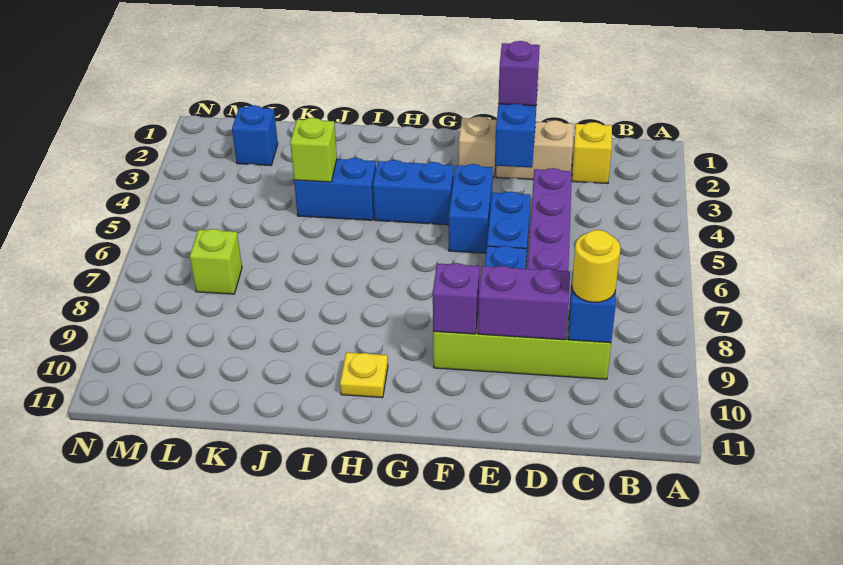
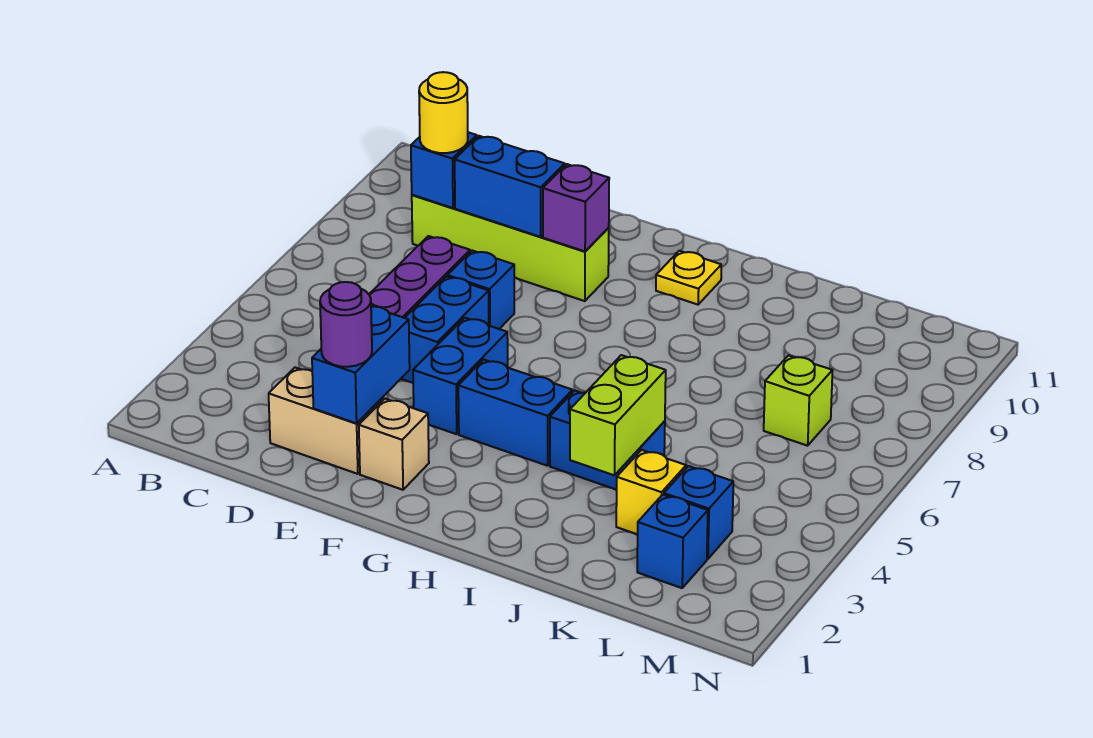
yellow 1x1 brick [572,122,612,184] -> yellow 1x1 brick moved to [616,450,686,534]
purple 1x2 brick [478,266,570,340] -> blue 1x2 brick [455,136,565,237]
purple 1x1 brick [498,41,540,106] -> purple 1x1 round brick [320,282,372,367]
lime 1x1 brick [290,118,337,182] -> lime 1x2 brick [570,355,666,475]
none -> blue 1x1 brick [664,466,733,559]

